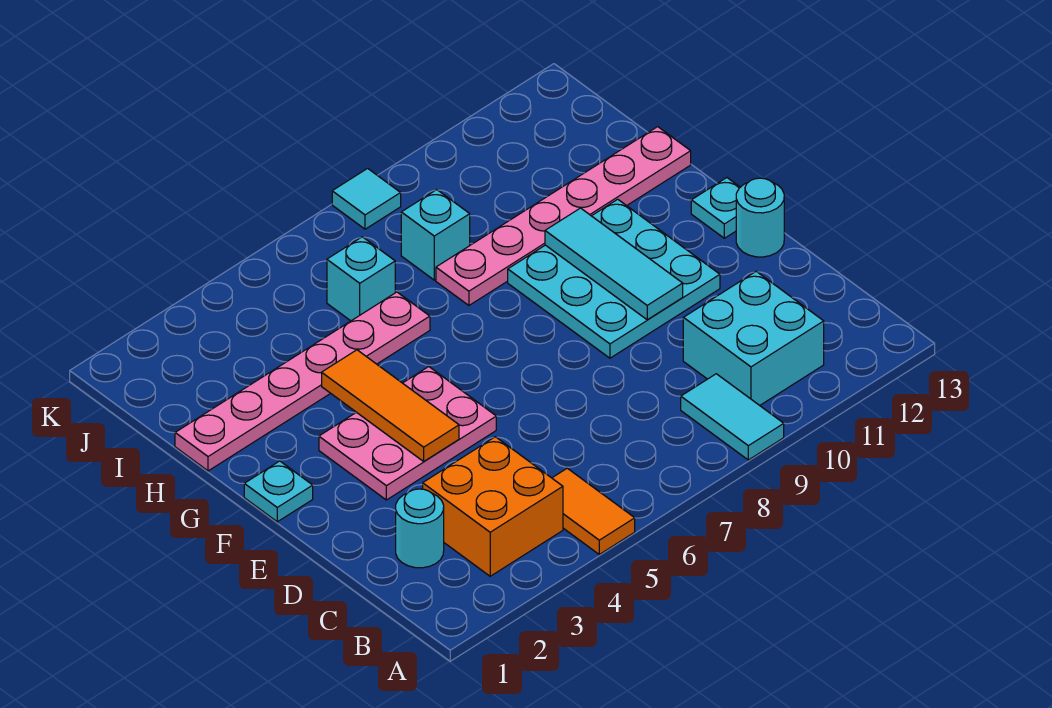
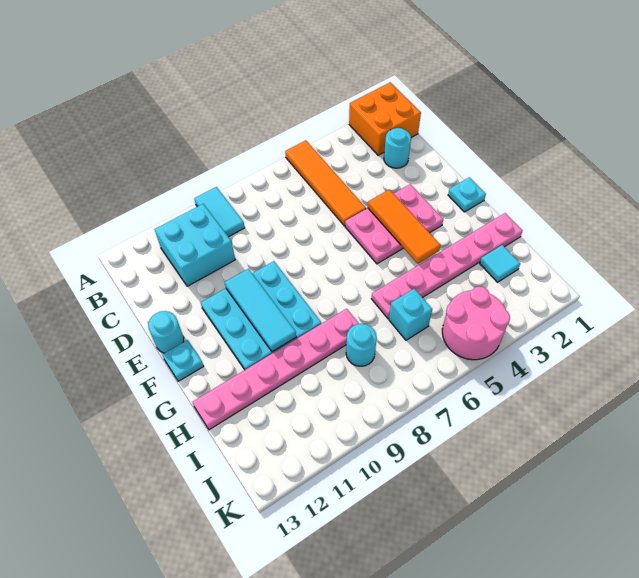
orange 1x2 tile [552,468,635,554] -> orange 1x4 tile [285,140,366,226]
orange 2x2 brick [423,437,563,576] -> orange 2x2 brick moved to [349,82,421,155]
cyan 1x1 brick [401,190,470,280] -> cyan 1x1 round brick [346,324,377,366]
none -> pink 2x2 round brick [442,286,510,360]
cyan 1x1 tile [332,168,401,229] -> cyan 1x1 tile moved to [480,245,520,282]

